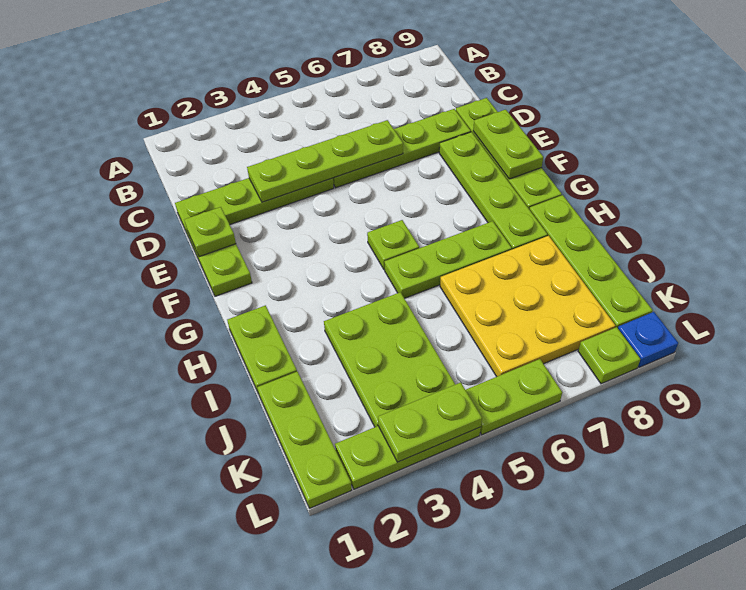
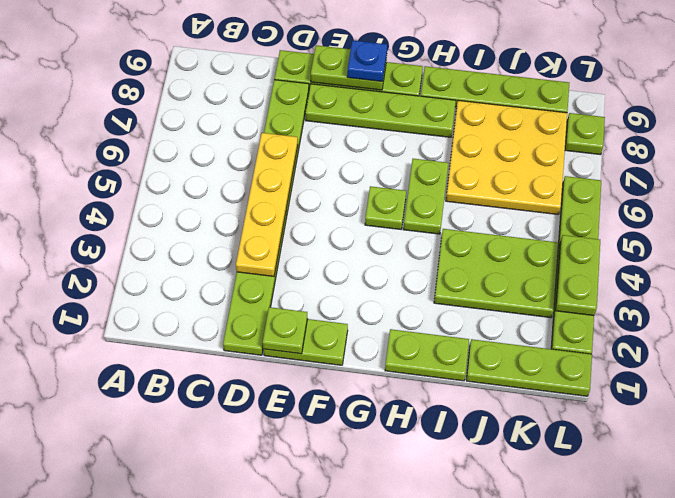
lime 1x4 plate [247,120,403,202] -> yellow 1x4 plate [236,133,298,276]
lime 1x3 plate [384,221,512,298] -> lime 1x2 plate [403,159,448,234]
blue 1x1 plate [618,312,678,367] -> blue 1x1 plate moved to [347,40,387,81]

